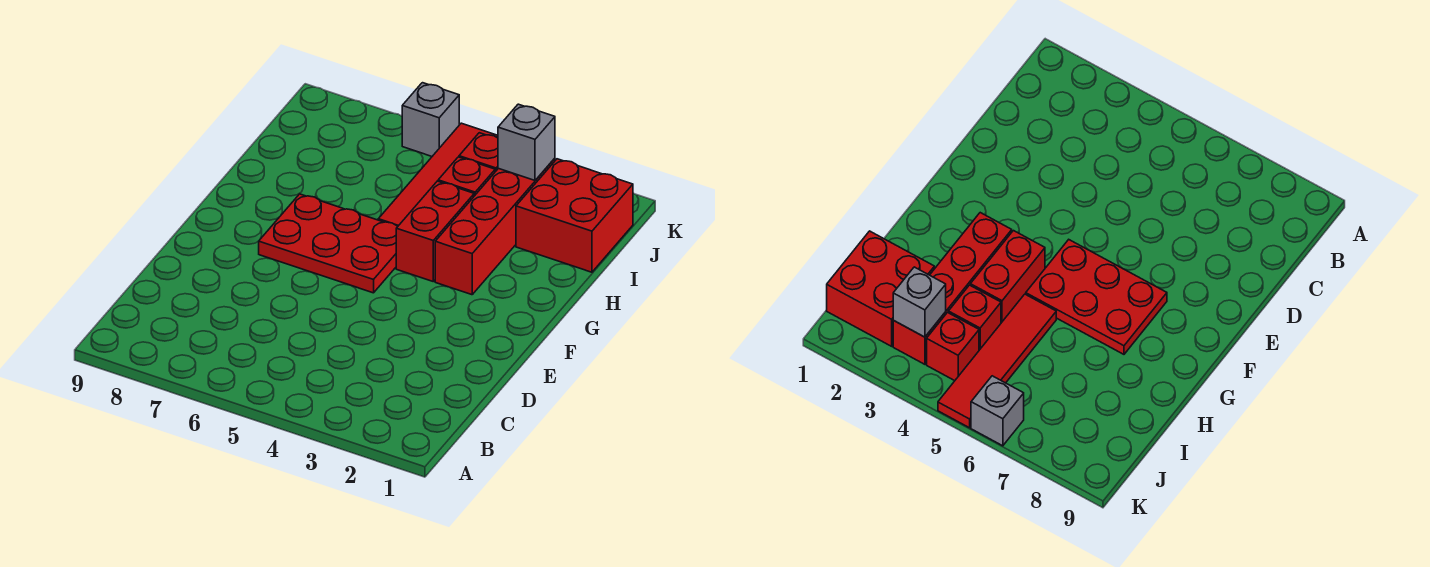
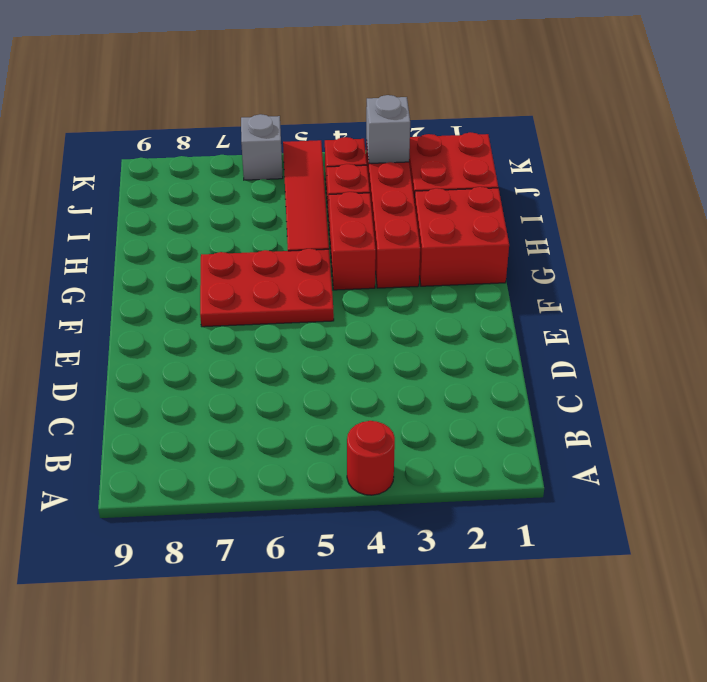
none -> red 1x1 round brick [347,421,395,495]
none -> red 2x2 brick [414,187,509,286]

